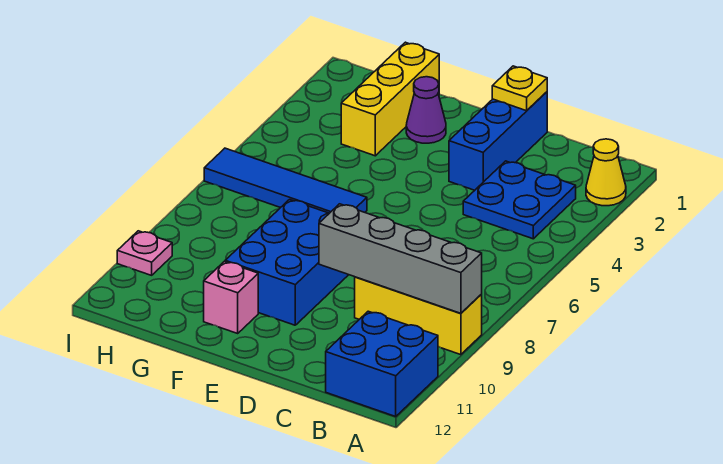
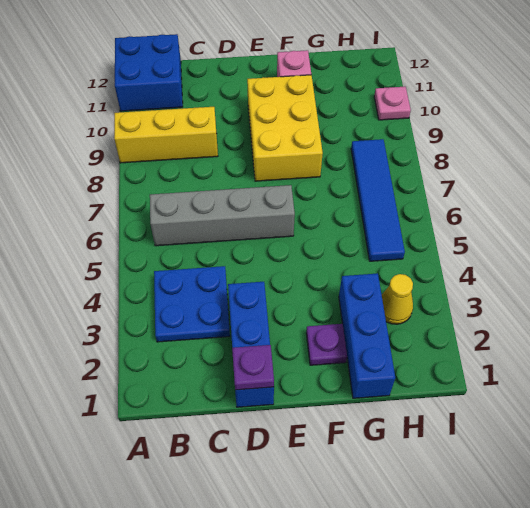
yellow 1x1 cone [586,139,626,206] -> yellow 1x1 cone moved to [382,274,413,324]
grey 1x4 brick [319,204,482,313] -> grey 1x4 brick moved to [150,185,295,246]
yellow 1x1 plate [492,66,547,111] -> purple 1x1 plate [232,345,274,390]
blue 2x3 brick [225,200,348,325] -> yellow 2x3 brick [247,75,323,181]
purple 1x1 cone [406,77,446,143] -> purple 1x1 plate [306,324,347,365]
blue 1x4 tile [204,148,367,213] -> blue 1x4 tile turned to [351,139,405,261]
yellow 1x3 brick [341,42,439,156] -> blue 1x3 brick [339,273,395,398]

